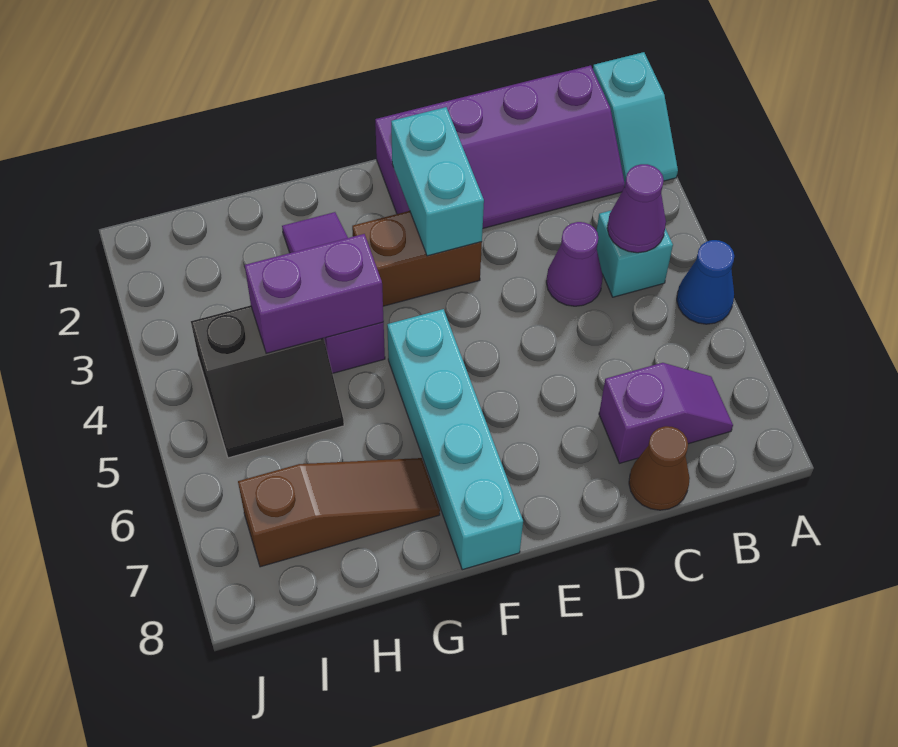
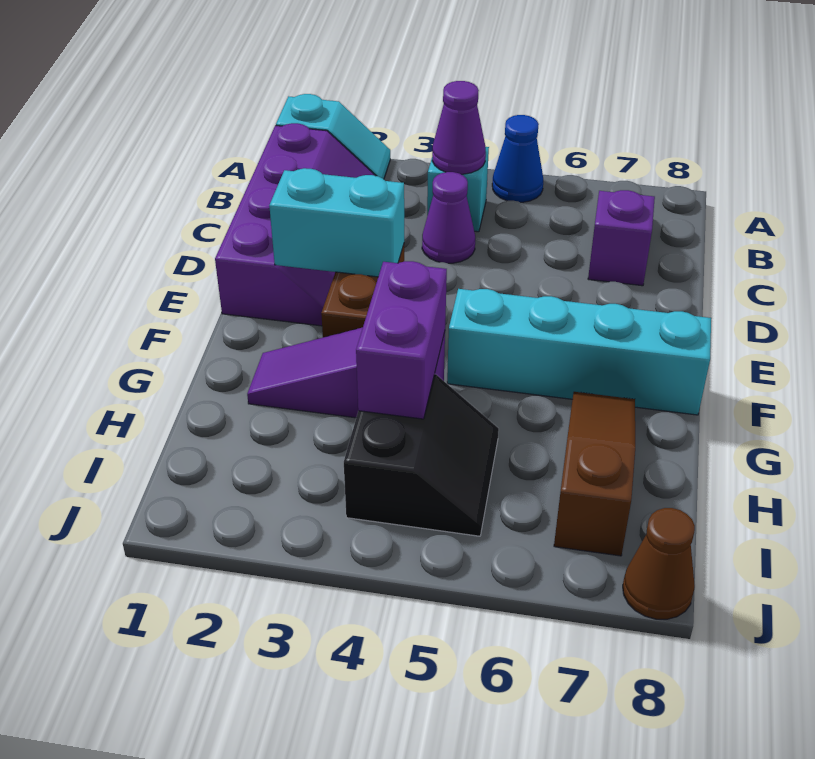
brown 1x1 cone [629,426,690,510] -> brown 1x1 cone moved to [623,508,695,619]

